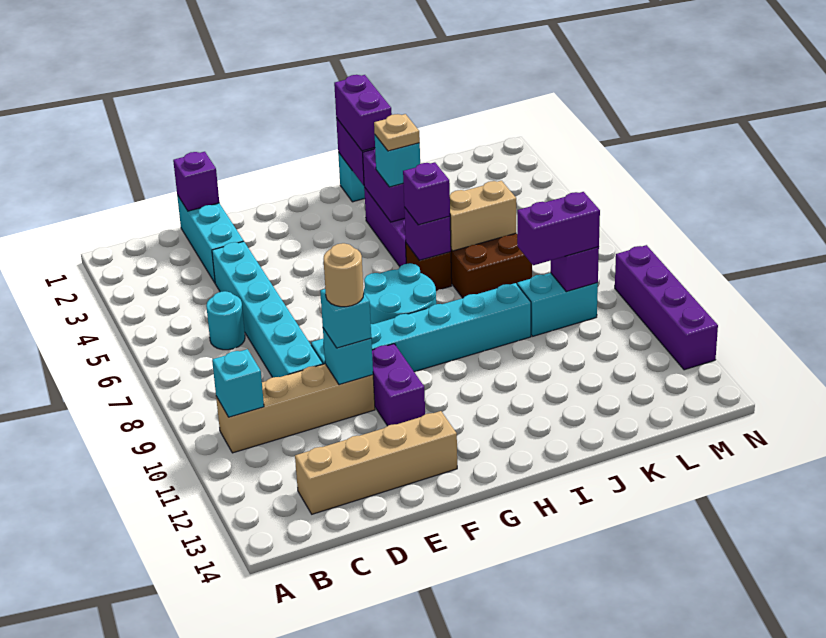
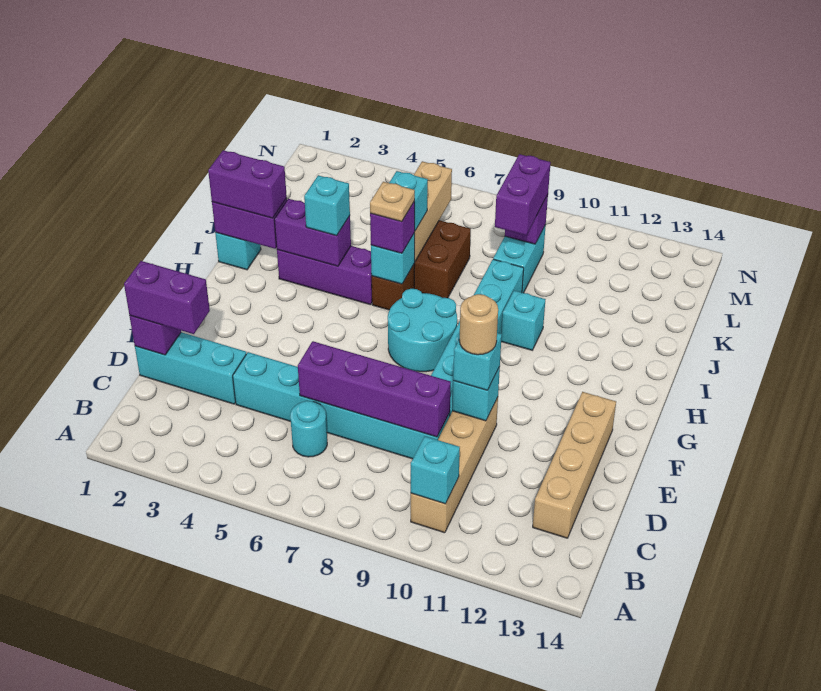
purple 1x2 brick [372,344,425,426] -> purple 1x2 brick moved to [124,261,210,334]
tan 1x1 plate [374,114,420,151] -> tan 1x1 plate moved to [370,182,415,222]
purple 1x1 brick [404,207,451,260] -> cyan 1x1 brick [371,233,415,284]
none -> cyan 1x1 brick [501,291,545,350]
tan 1x2 brick [450,181,516,251] -> tan 1x3 brick [414,161,452,261]
none -> cyan 1x1 brick [389,171,428,231]
purple 1x4 brick [615,245,718,370] -> purple 1x4 brick moved to [298,341,451,437]

